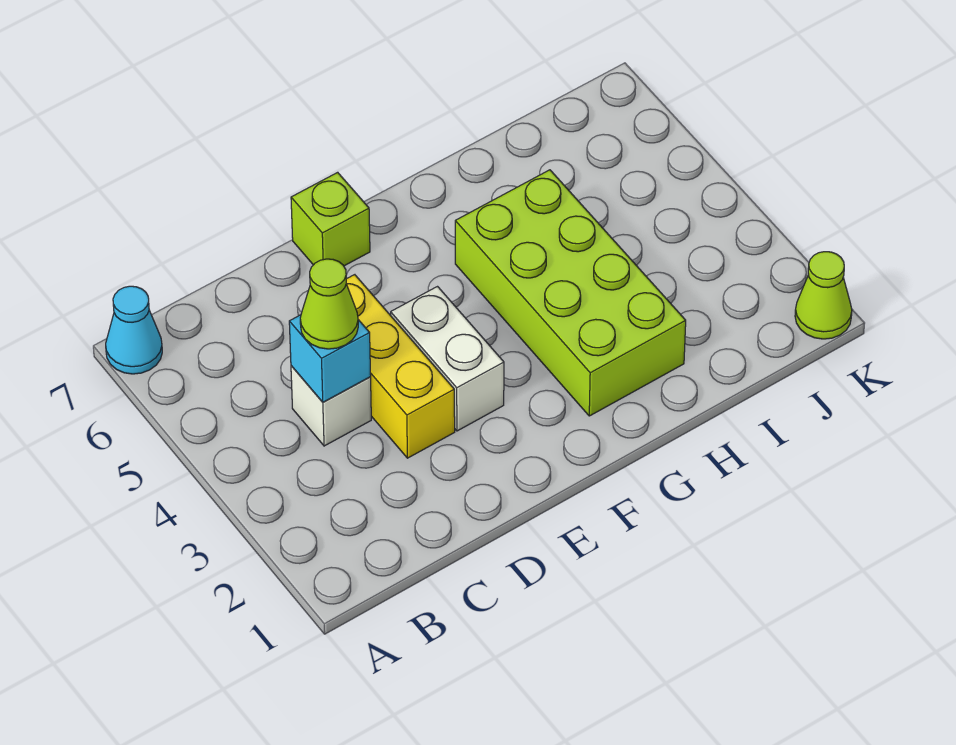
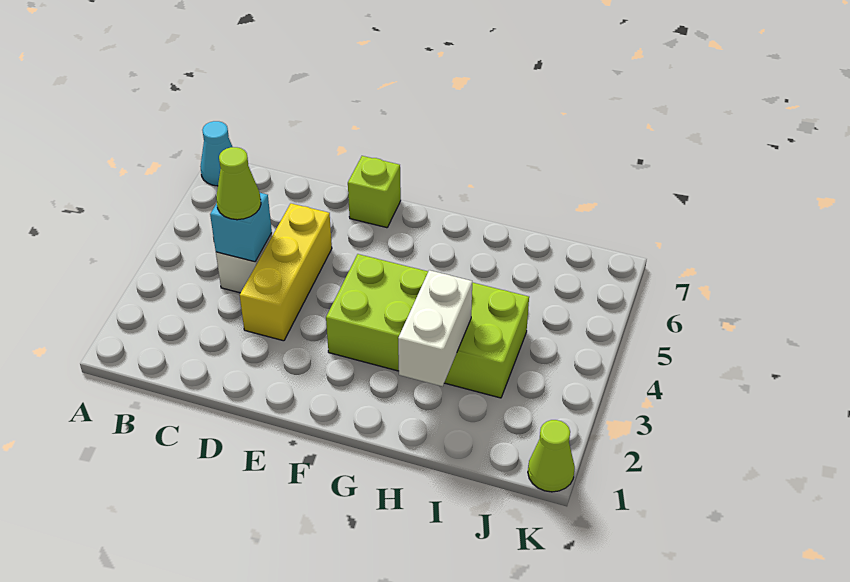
white 1x2 brick [391,287,504,431] -> white 1x2 brick moved to [398,270,472,386]
lime 2x4 brick [455,170,686,416] -> lime 2x4 brick turned to [326,254,529,398]

